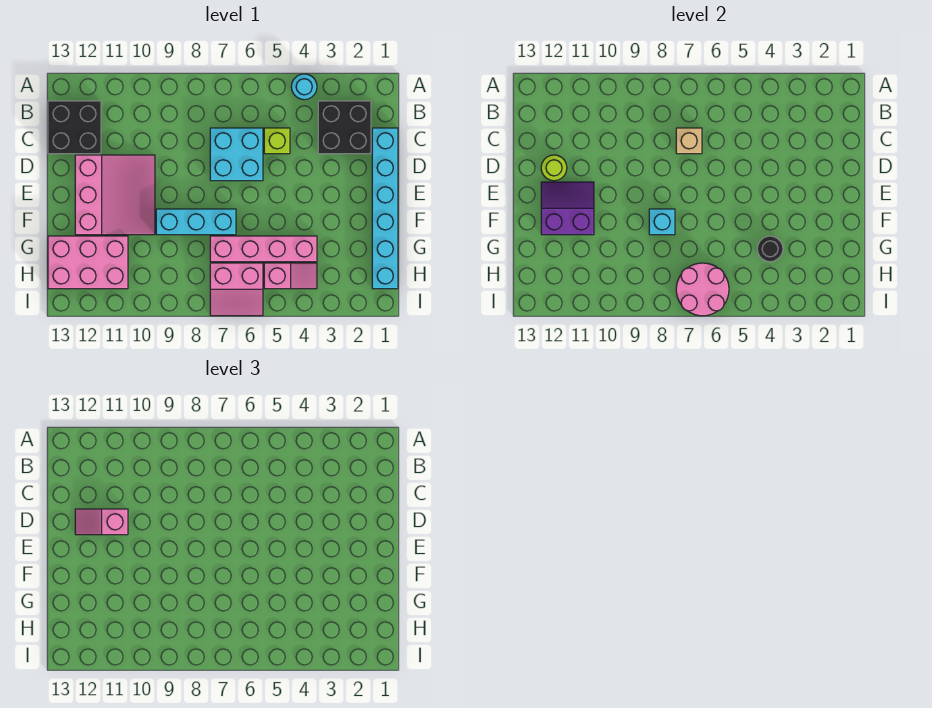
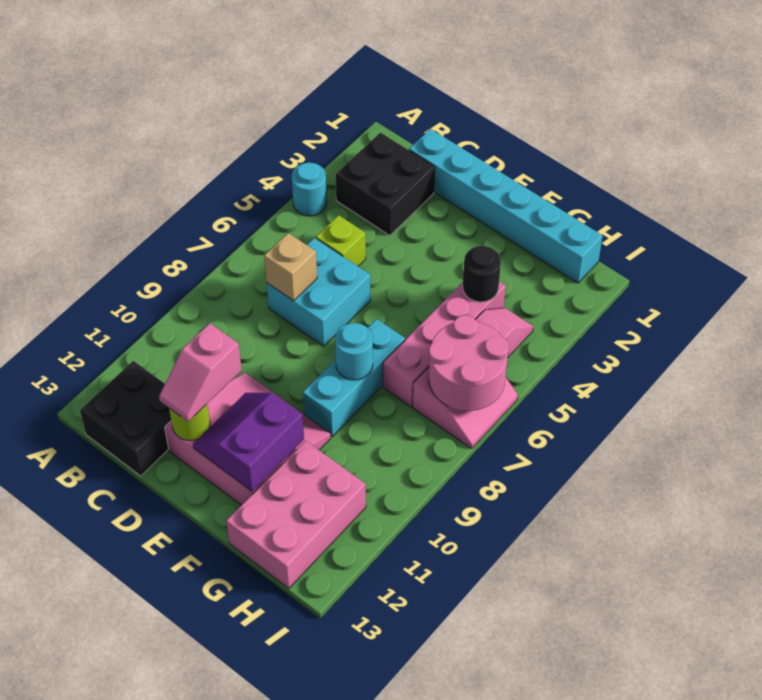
cyan 1x1 brick [649,209,675,235] -> cyan 1x1 round brick [335,323,373,380]

